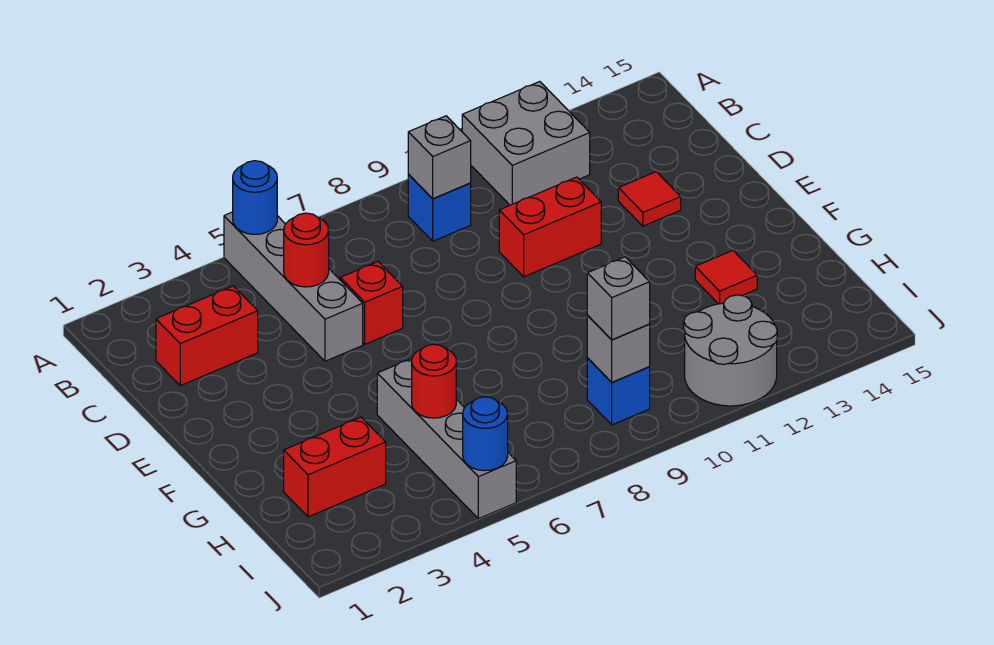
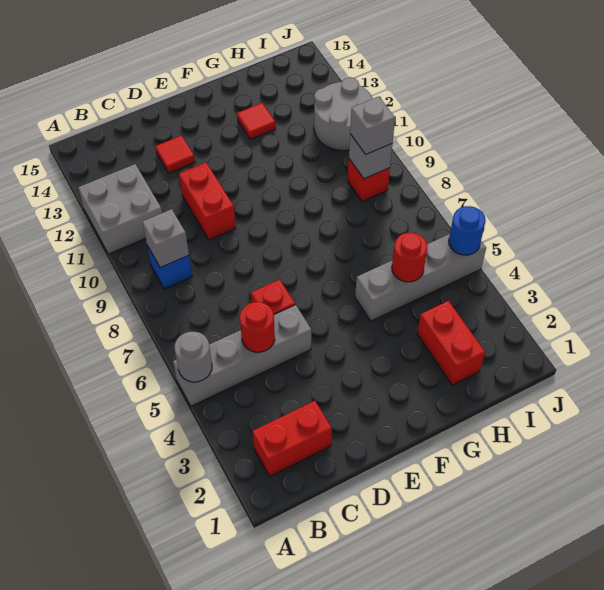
blue 1x1 round brick [233,161,277,234] -> grey 1x1 round brick [175,332,212,382]
red 1x2 brick [156,286,258,386] -> red 1x2 brick turned to [253,401,332,476]
blue 1x1 brick [587,358,650,425] -> red 1x1 brick [348,159,390,202]

